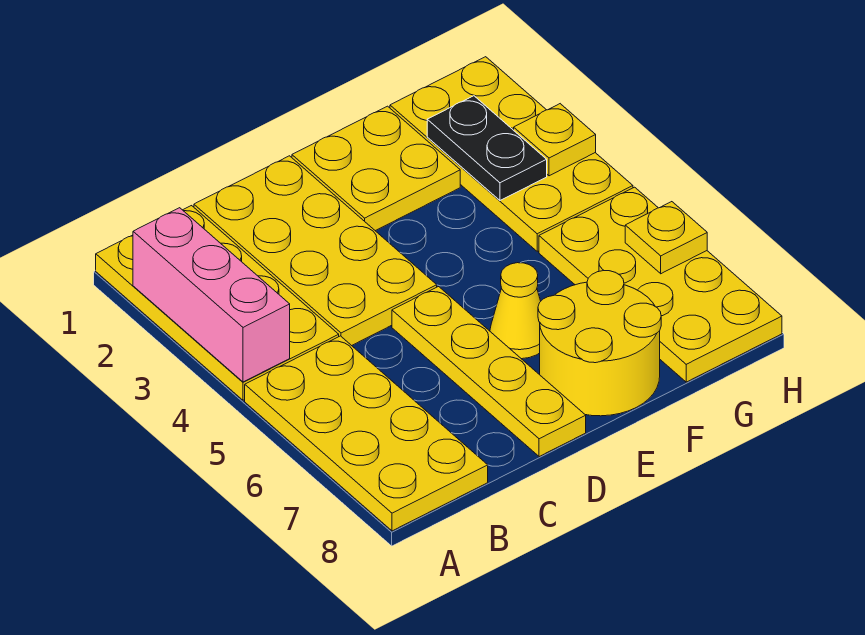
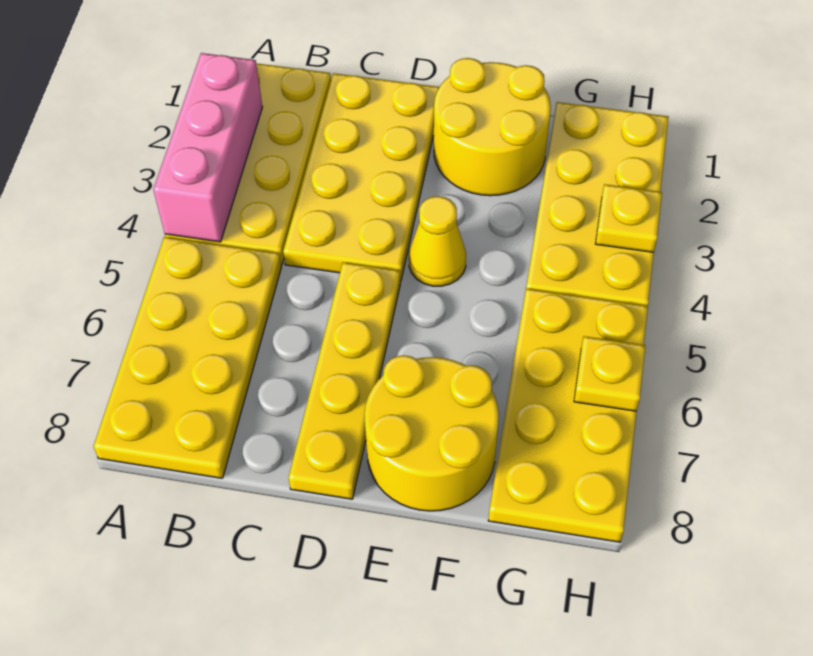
yellow 2x2 plate [292,106,460,231] -> yellow 2x2 round brick [434,58,551,196]
yellow 1x1 cone [490,263,541,359] -> yellow 1x1 cone moved to [409,196,466,286]
black 1x2 plate [427,96,547,200] -> none

